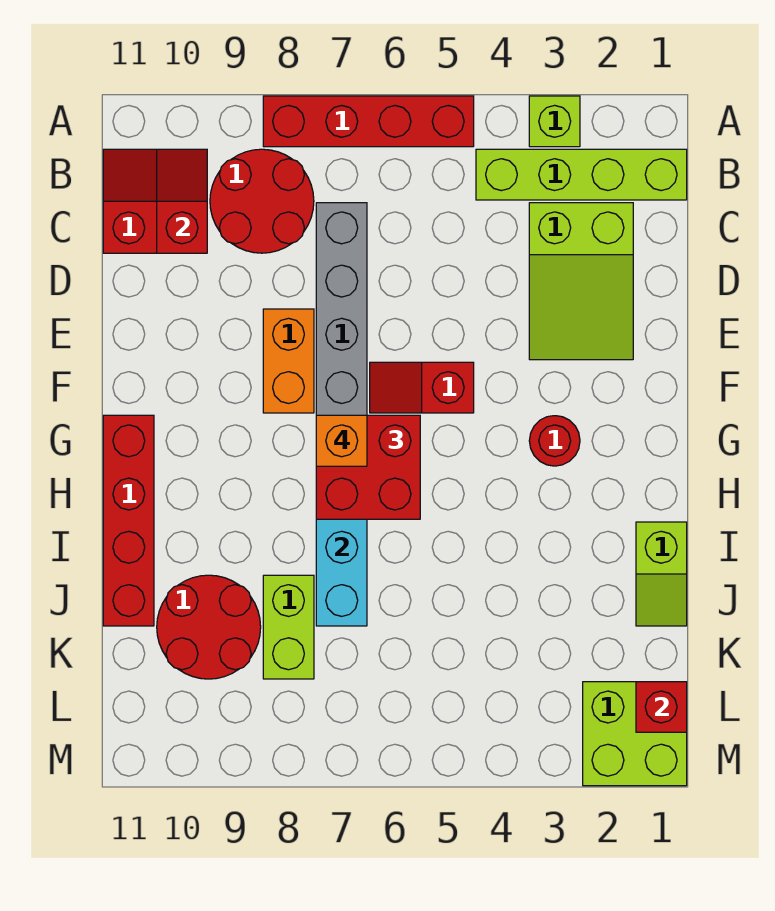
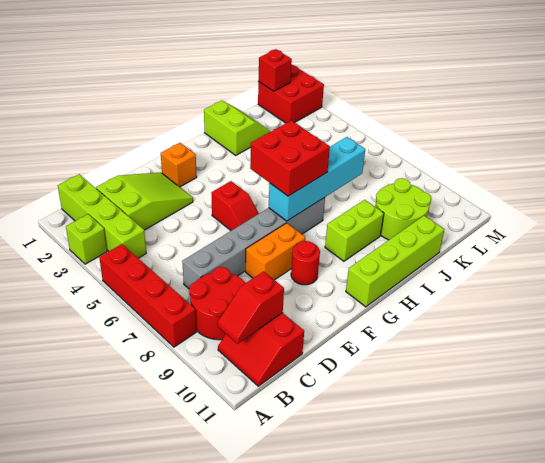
red 1x1 round brick [529,416,580,466] -> red 1x1 round brick moved to [291,241,320,285]
orange 1x1 brick [316,415,367,466] -> orange 1x1 brick moved to [161,143,197,187]
red 1x4 brick [103,415,154,626] -> lime 1x4 brick [346,216,444,307]
lime 1x2 slope [636,522,687,626] -> lime 2x2 slope [204,101,271,155]
lime 1x2 brick [263,575,314,679] -> lime 1x2 brick moved to [325,200,384,261]
red 2x2 round brick [157,575,261,679] -> lime 2x2 round brick [375,178,431,240]
lime 2x2 brick [583,682,687,786] -> red 2x2 brick [258,64,324,123]

